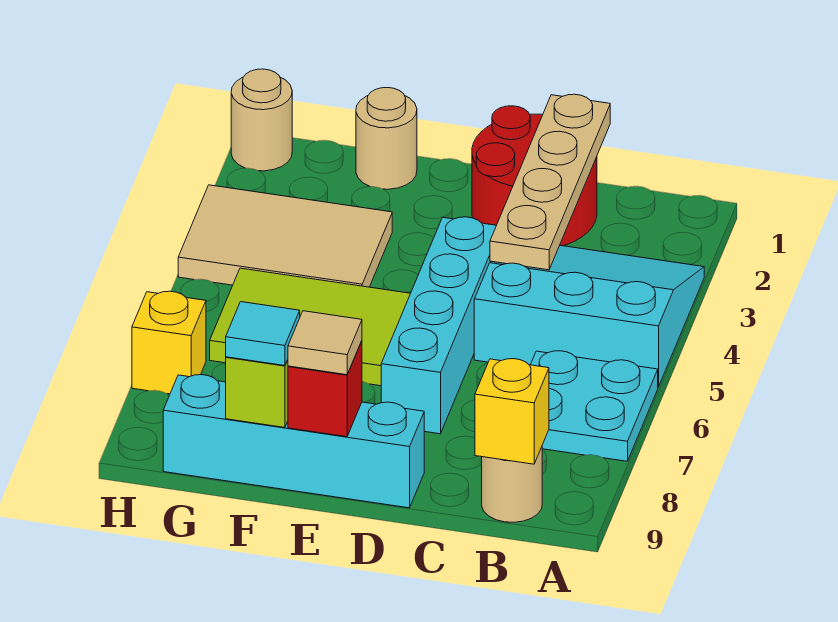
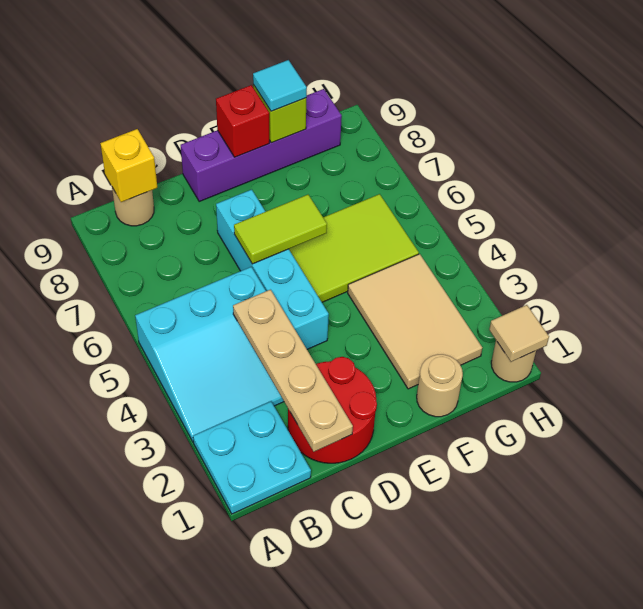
cyan 2x2 plate [531,351,658,461] -> cyan 2x2 plate moved to [193,401,311,514]
none -> lime 1x2 tile [234,195,327,264]
cyan 1x4 brick [163,375,424,508] -> purple 1x4 brick [181,89,342,201]
tan 1x1 tile [288,311,362,375] -> tan 1x1 tile moved to [489,305,549,362]
tan 2x3 tile [178,185,392,287] -> tan 2x3 tile turned to [348,254,482,389]
yellow 1x1 brick [132,291,206,394] -> none

